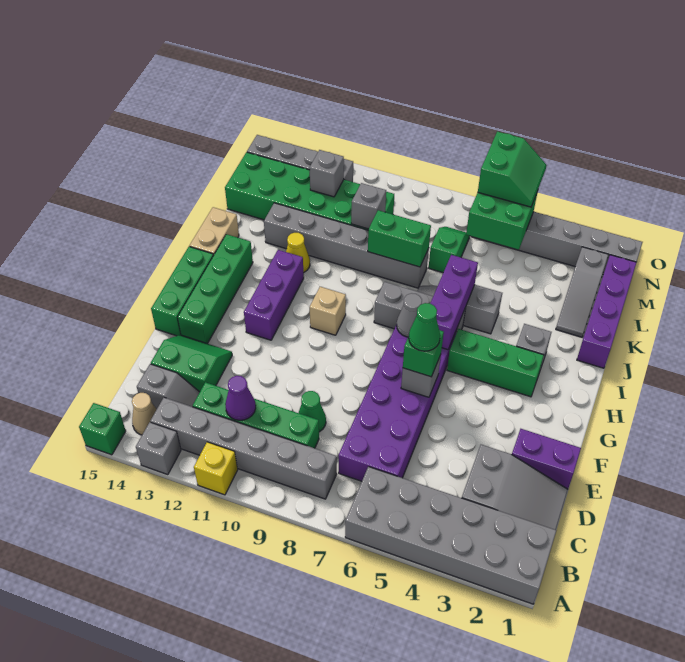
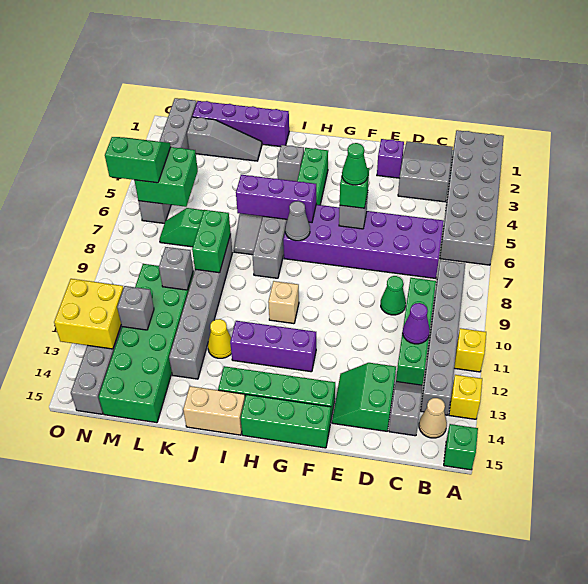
grey 1x1 brick [136,422,181,475] -> yellow 1x1 brick [449,375,482,419]
purple 1x2 brick [512,429,581,489] -> purple 1x1 brick [377,139,404,178]
none -> yellow 2x2 brick [54,279,124,349]

